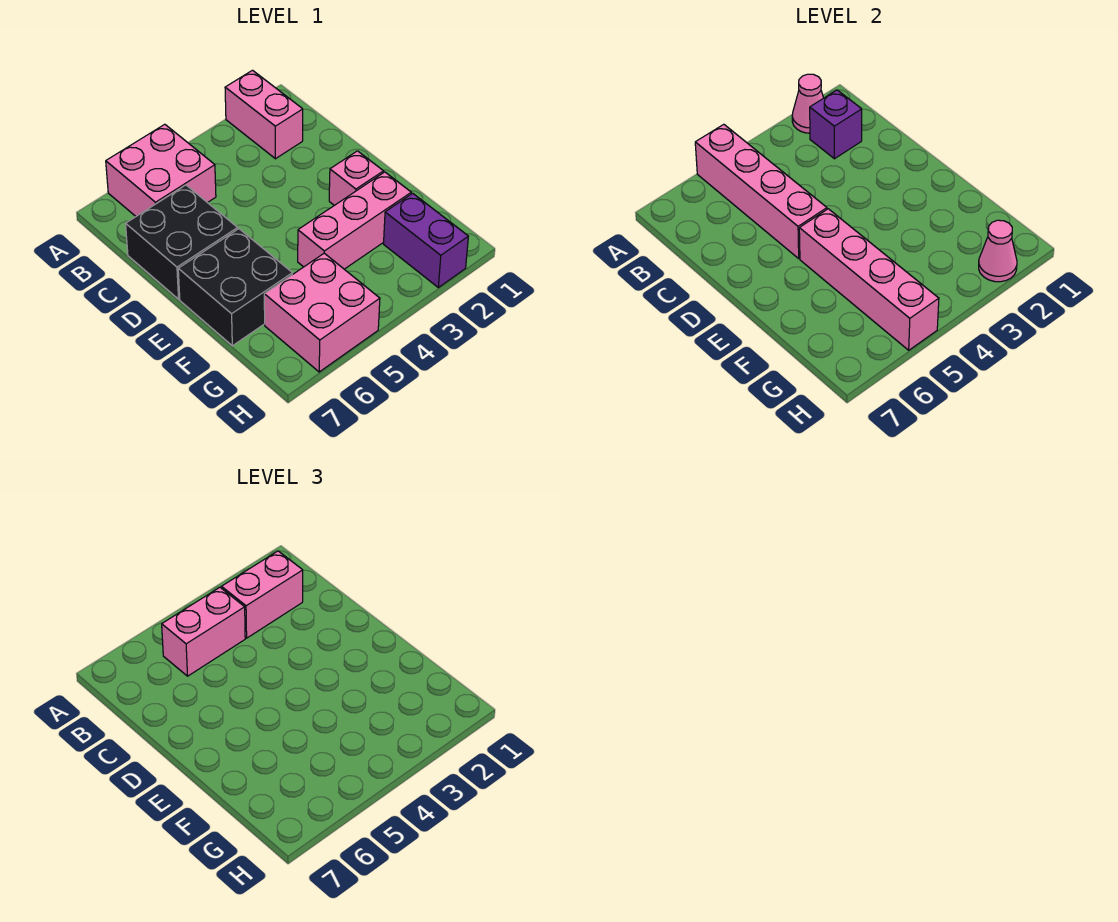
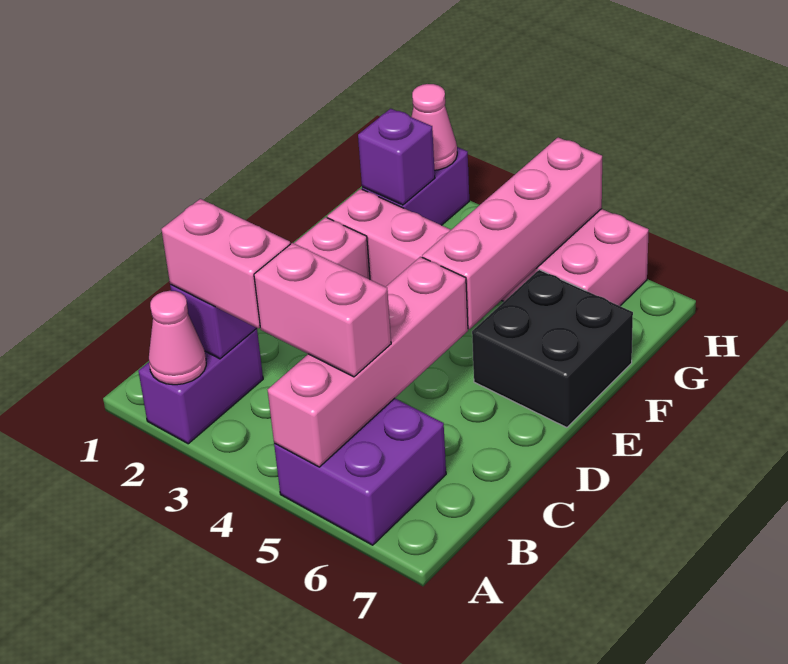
pink 1x2 brick [225,70,303,159] -> purple 1x2 brick [139,328,263,444]
pink 2x2 brick [106,124,216,216] -> purple 2x2 brick [274,398,446,545]
black 2x2 brick [126,185,238,299] -> none
none -> purple 1x1 brick [358,109,435,205]

